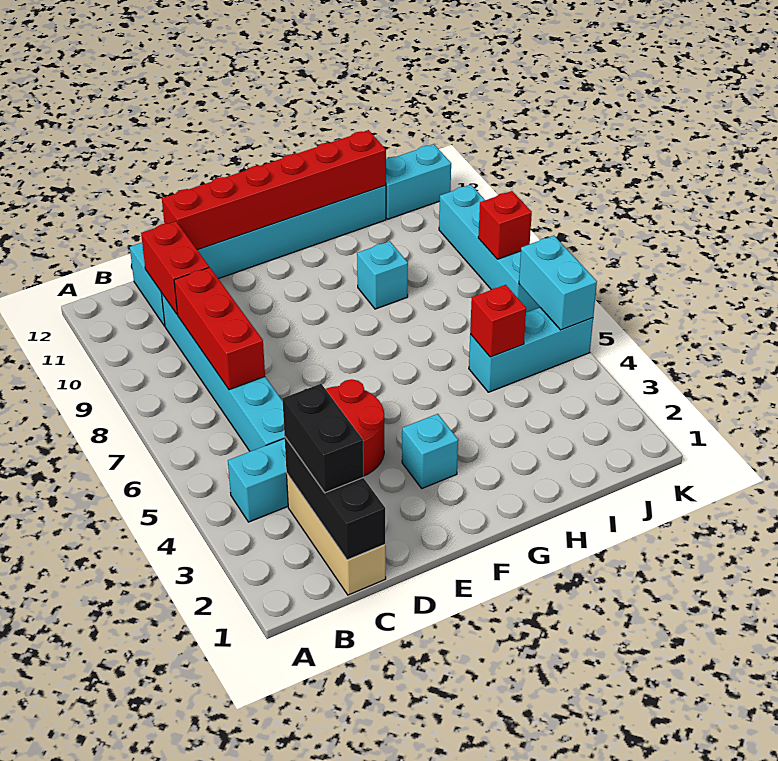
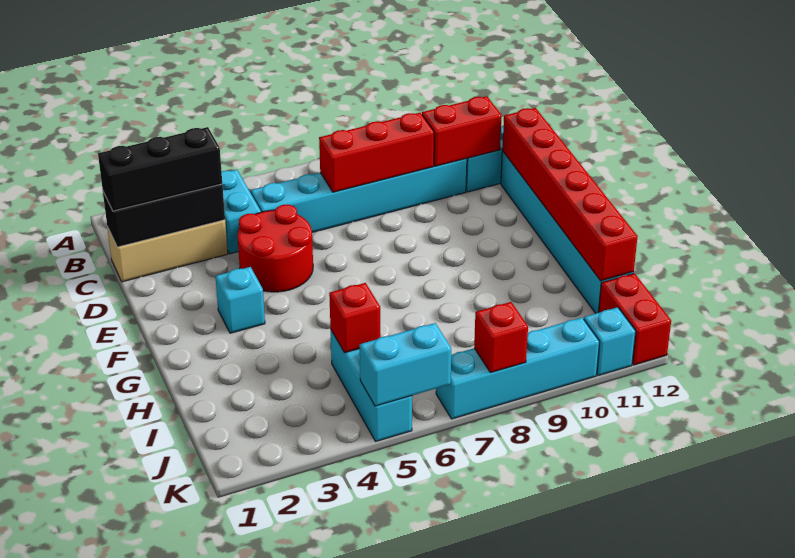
black 1x2 brick [282,384,363,493] -> black 1x3 brick [98,127,222,211]
cyan 1x1 brick [357,241,408,309] -> cyan 1x1 brick moved to [584,307,636,376]
cyan 1x2 brick [386,144,451,219] -> red 1x2 brick [599,273,671,365]

